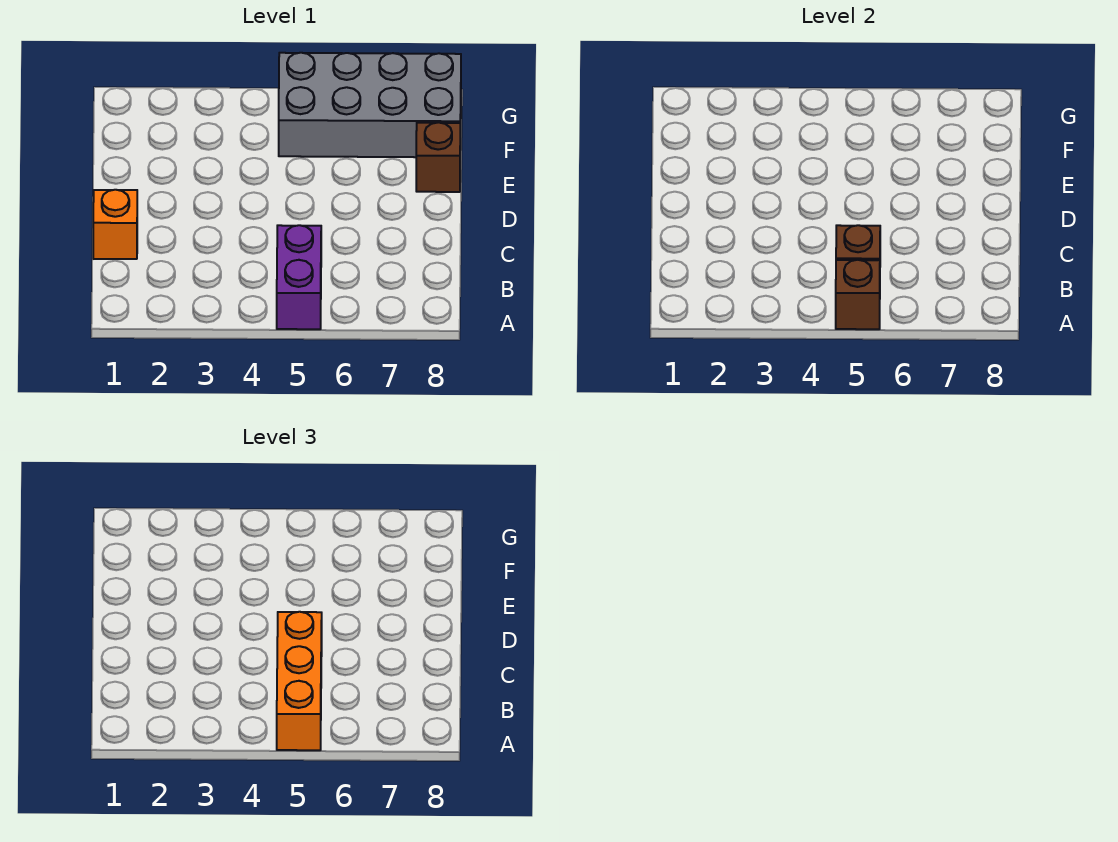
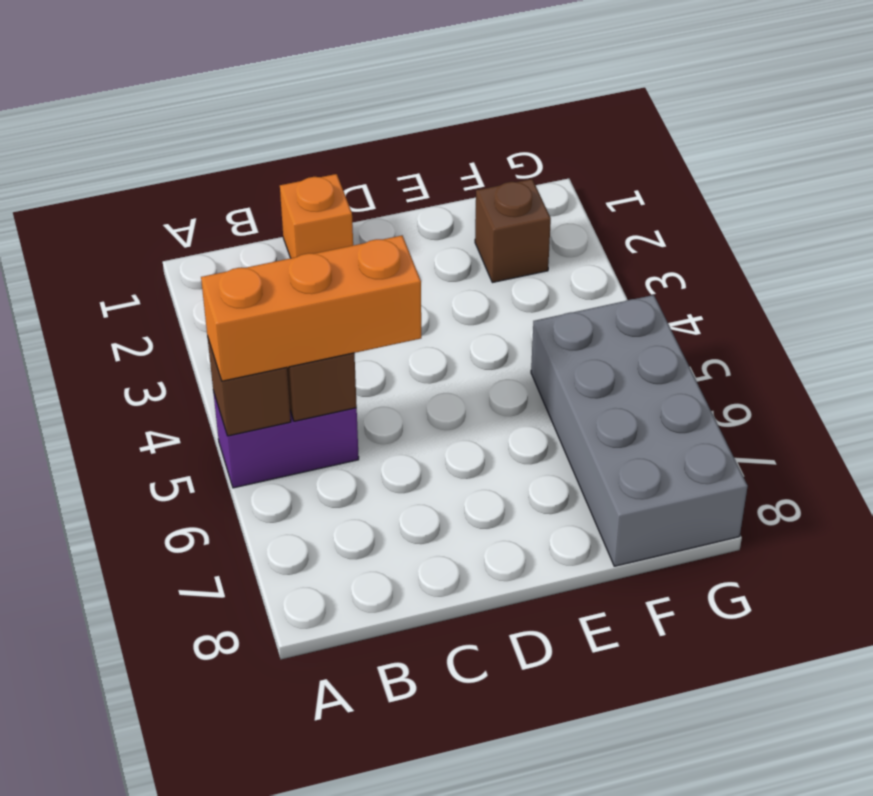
brown 1x1 brick [416,122,460,192] -> brown 1x1 brick moved to [475,179,551,283]

